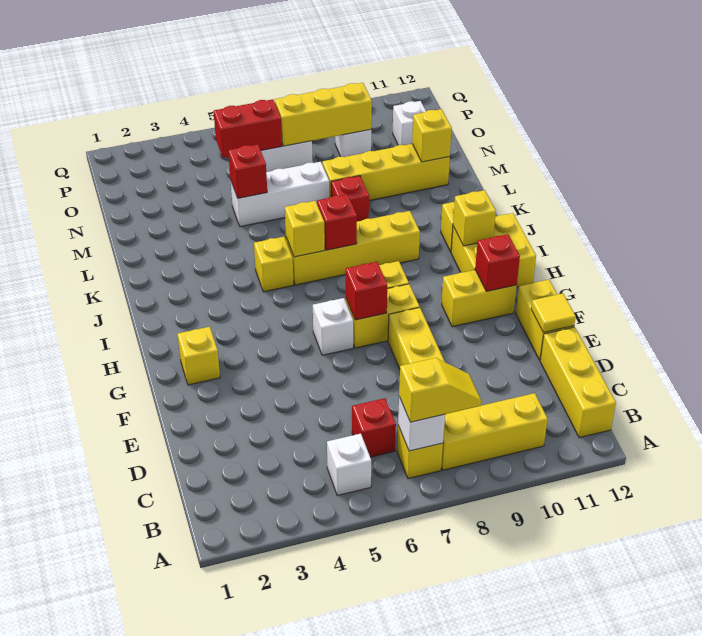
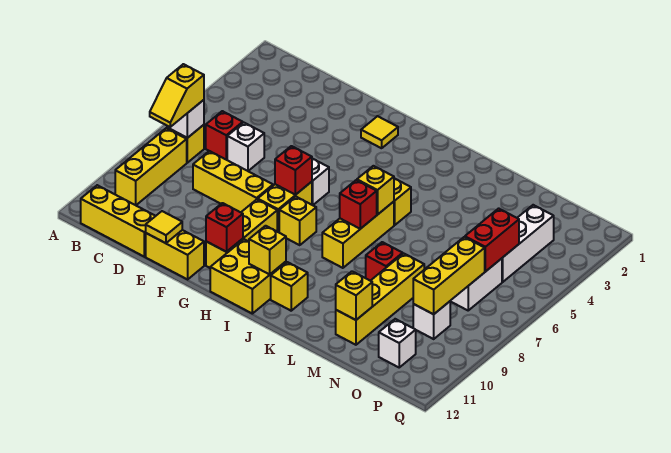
white 1x1 brick [327,434,371,495] -> white 1x1 brick moved to [227,123,264,171]
yellow 1x1 brick [178,327,220,385] -> yellow 1x1 tile [361,116,398,148]
yellow 1x2 brick [442,270,517,327] -> yellow 1x3 brick [206,199,277,268]
yellow 1x4 brick [286,211,420,285] -> yellow 1x3 brick [322,202,394,268]
white 1x3 brick [231,162,329,227] -> white 1x3 brick moved to [502,205,554,282]
red 1x1 brick [228,144,267,198] -> none

